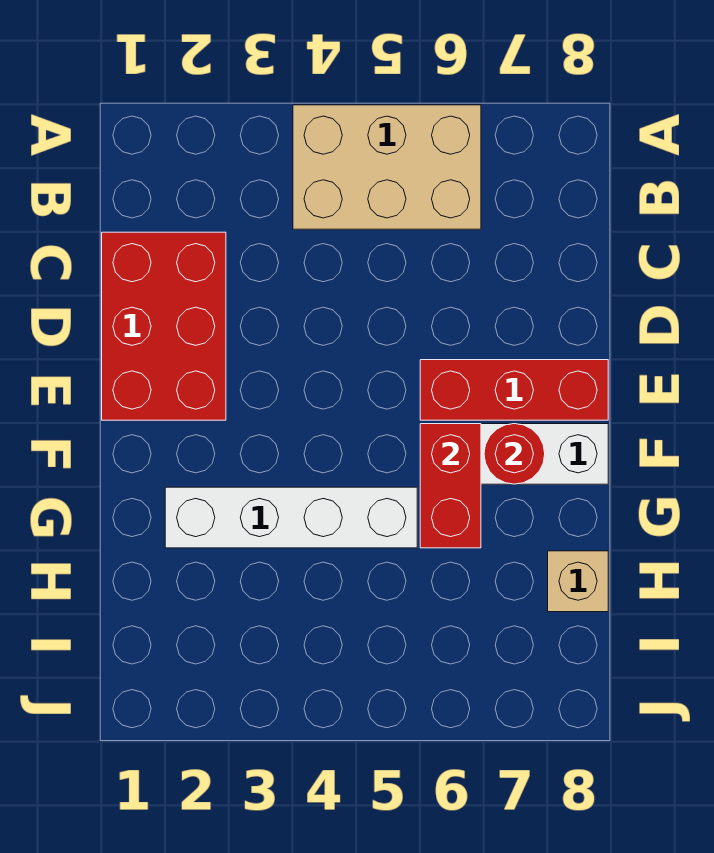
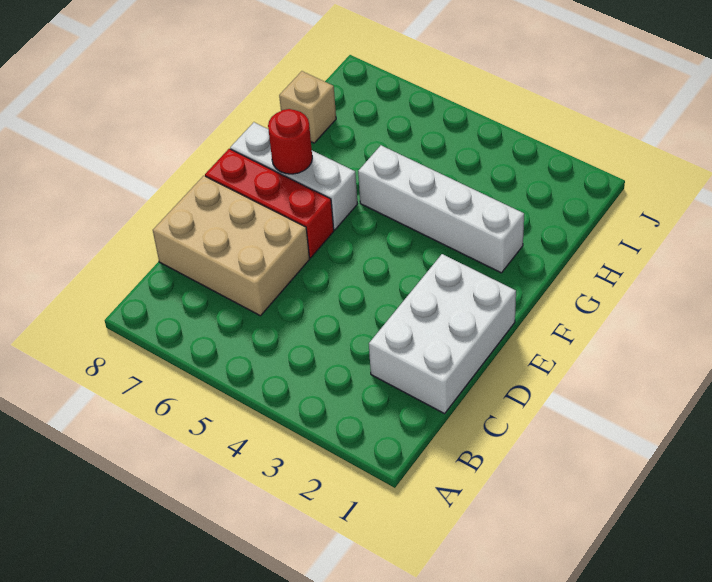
tan 2x3 brick [293,105,481,229] -> tan 2x3 brick moved to [153,176,309,316]
red 2x3 brick [102,232,226,420] -> white 2x3 brick [369,254,516,414]
red 1x2 brick [420,424,481,548] -> none

